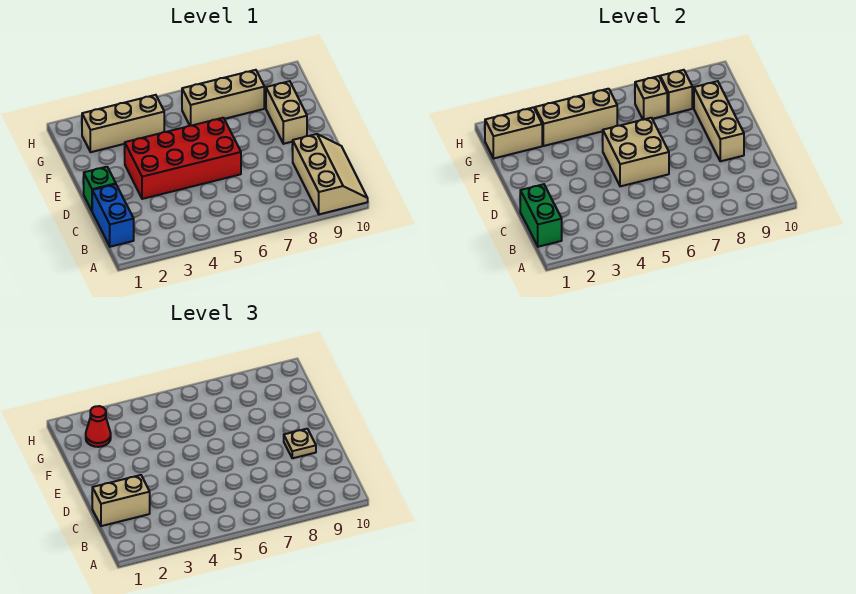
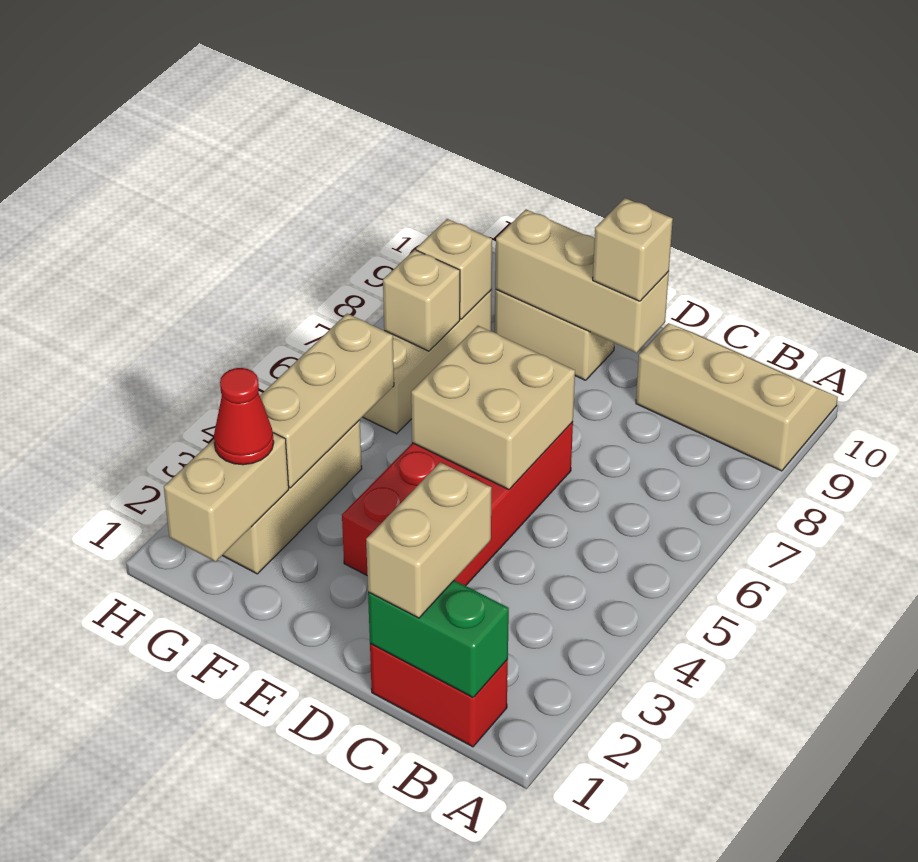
blue 1x2 brick [92,184,134,247] -> red 1x2 brick [370,644,508,747]
green 1x1 brick [84,167,116,211] -> none
tan 1x1 plate [284,429,316,458] -> tan 1x1 brick [593,198,673,301]

